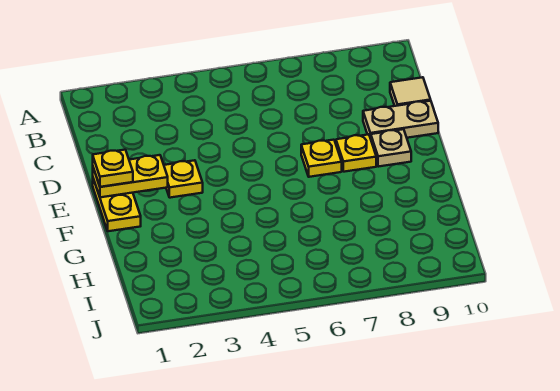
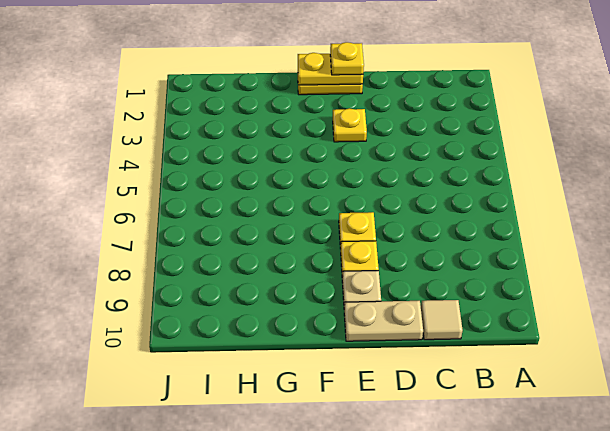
tan 1x2 plate [363,101,438,138] -> tan 1x2 plate turned to [344,301,423,341]
yellow 1x2 plate [93,155,168,197] -> yellow 1x2 plate turned to [298,53,363,85]

